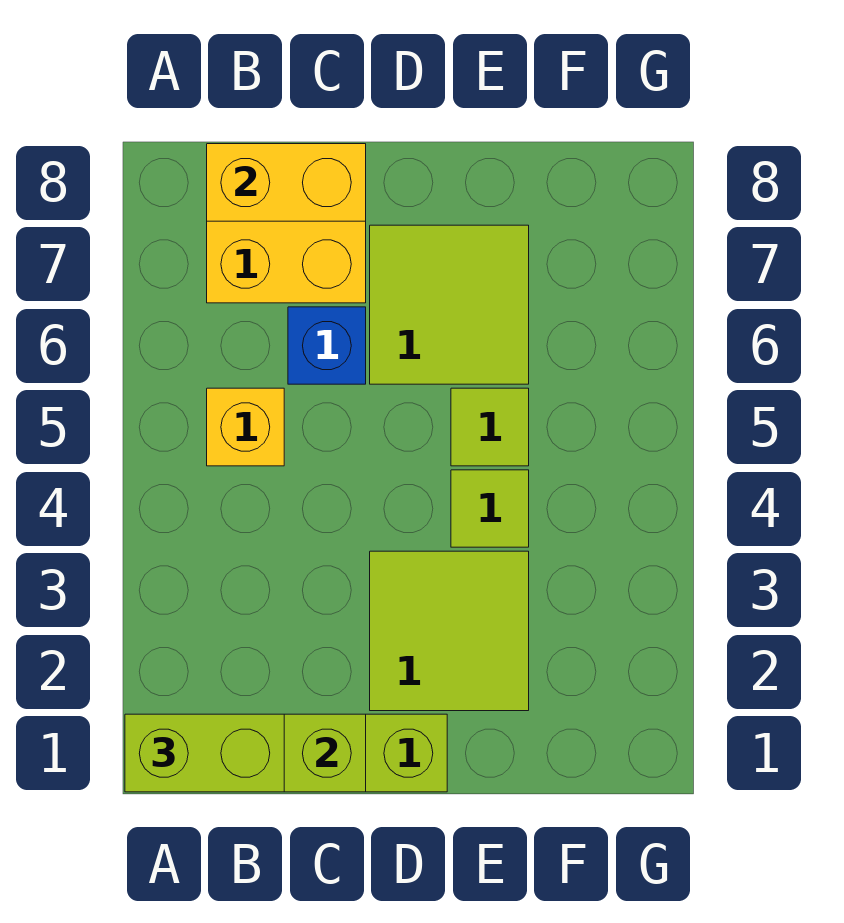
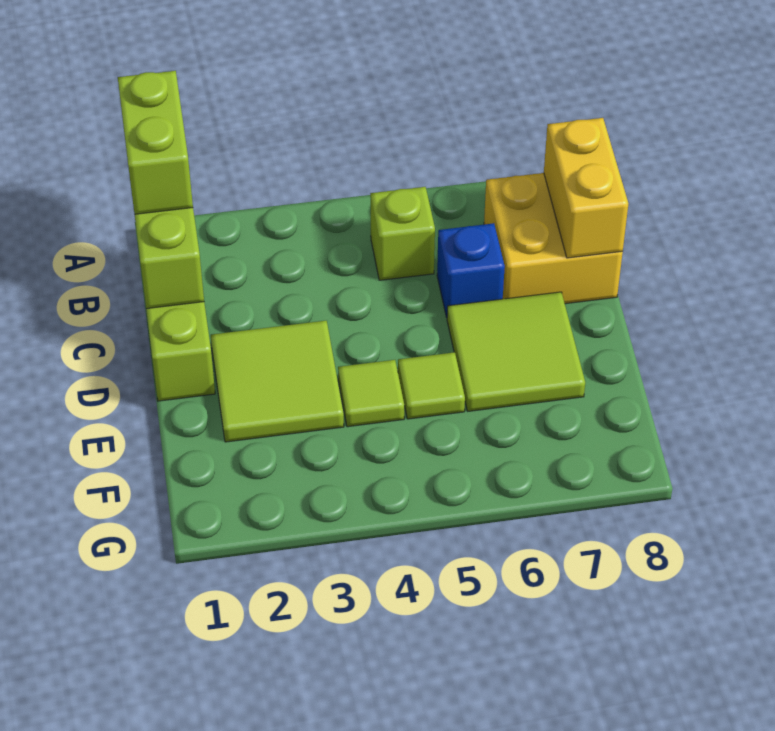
yellow 1x1 brick [207,388,284,466] -> lime 1x1 brick [370,187,435,280]

